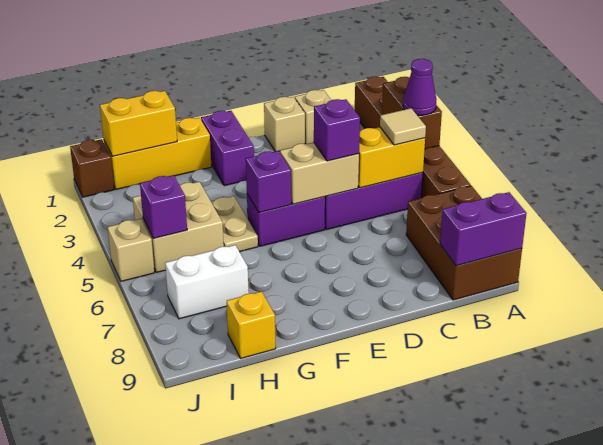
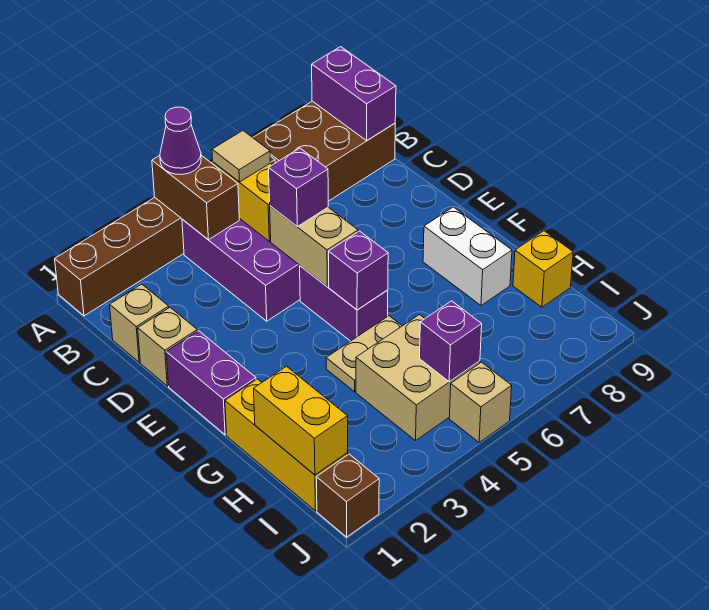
brown 1x2 brick [382,77,442,149] -> brown 1x2 brick turned to [152,155,239,240]
purple 1x2 brick [201,111,254,186] -> purple 1x2 brick turned to [166,331,256,435]
white 1x2 brick [165,245,249,319] -> white 1x2 brick moved to [423,207,512,305]

